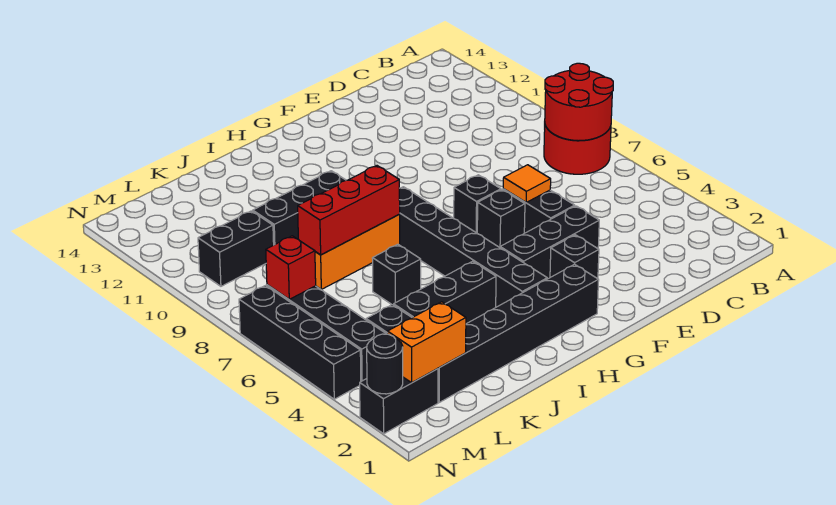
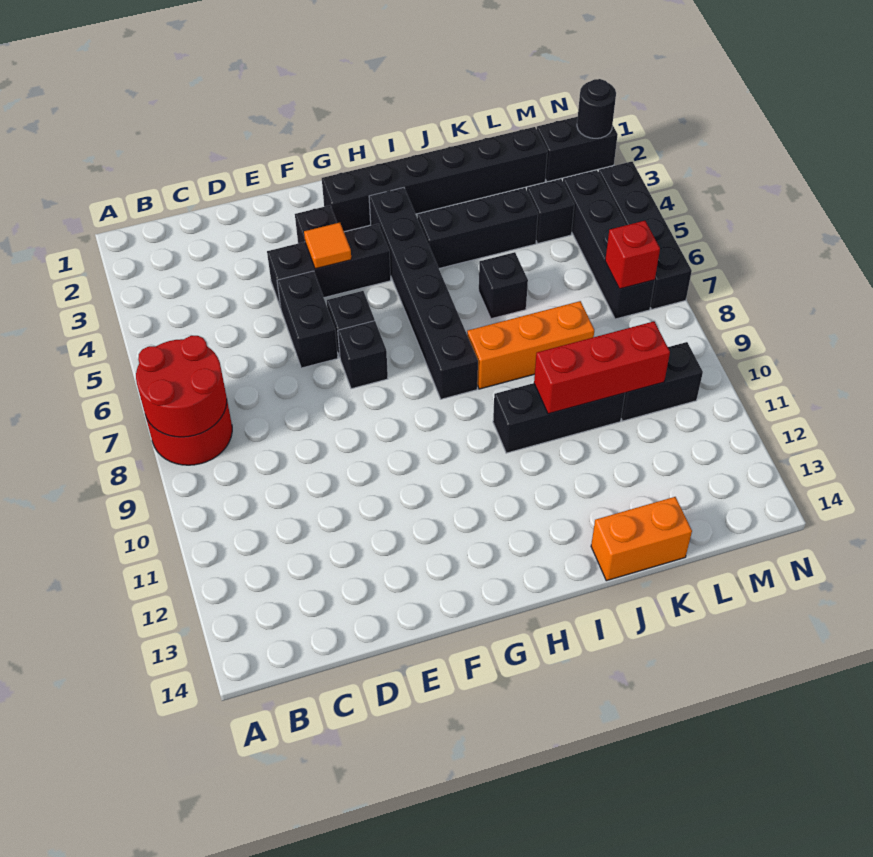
orange 1x1 tile [503,165,551,202] -> orange 1x1 tile moved to [304,223,351,269]
red 1x3 brick [298,166,400,255] -> red 1x3 brick moved to [534,321,670,414]
orange 1x2 brick [387,302,466,383] -> orange 1x2 brick moved to [591,497,692,581]

